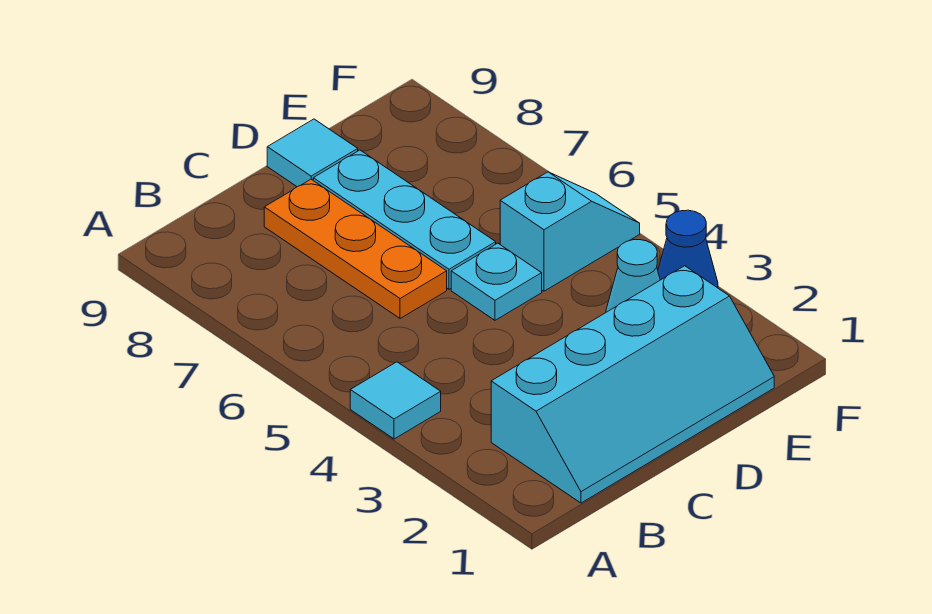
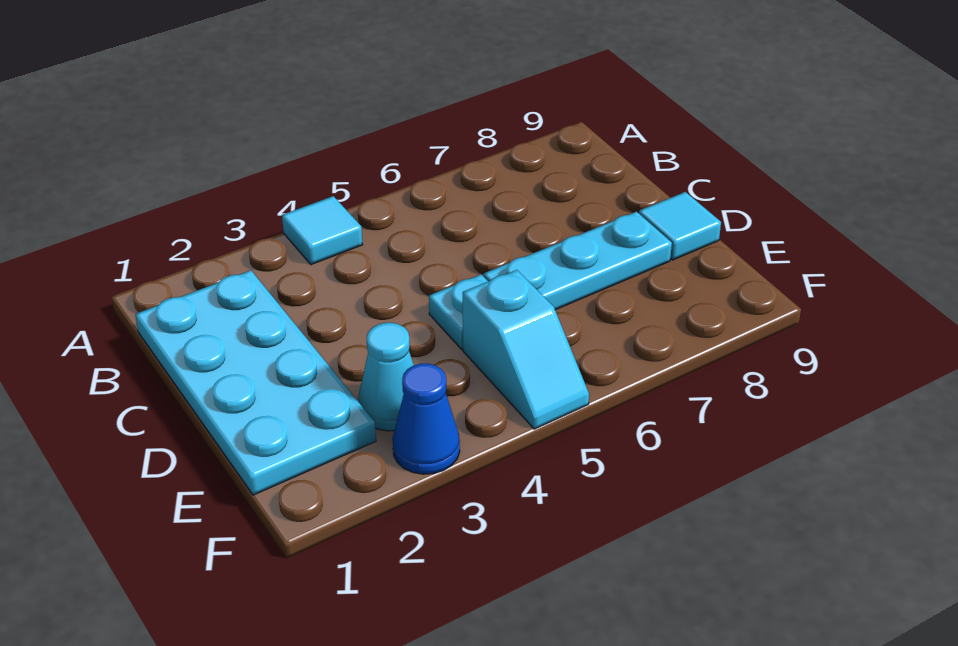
cyan 2x4 slope [491,266,774,503] -> cyan 2x4 plate [135,270,376,495]
orange 1x3 plate [264,179,447,319] -> none

